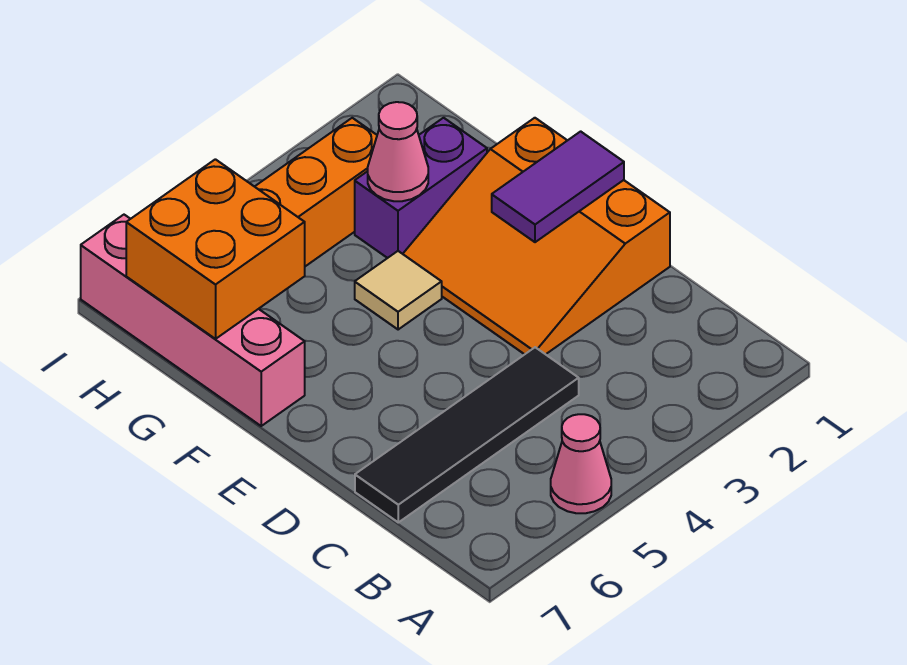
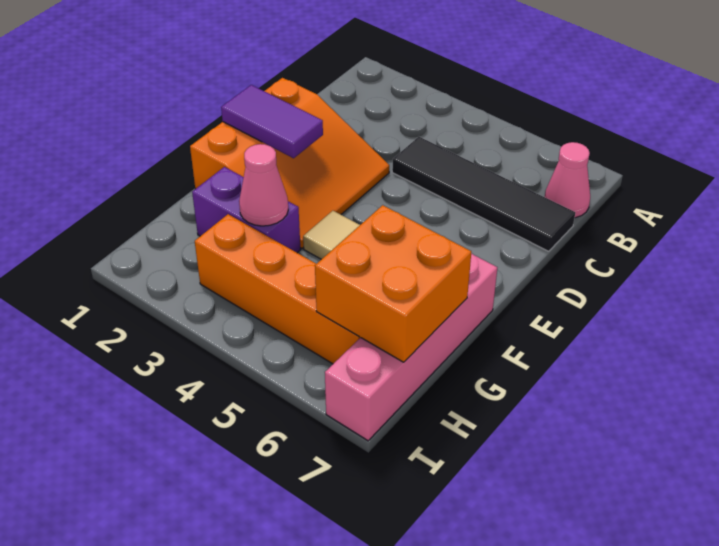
pink 1x1 cone [551,414,611,513] -> pink 1x1 cone moved to [545,142,590,218]

